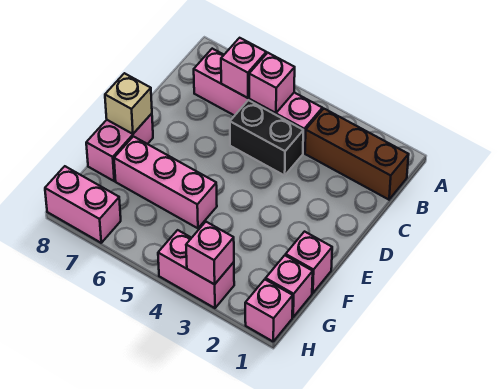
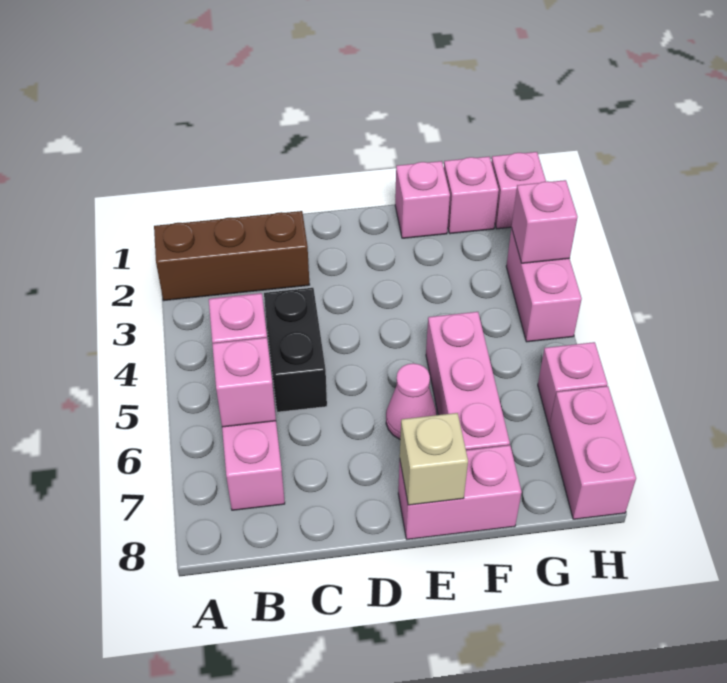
brown 1x3 brick [305,109,409,200] -> brown 1x3 brick turned to [154,211,310,301]
none -> pink 1x1 cone [386,363,437,439]
none -> pink 1x1 brick [538,342,607,426]

